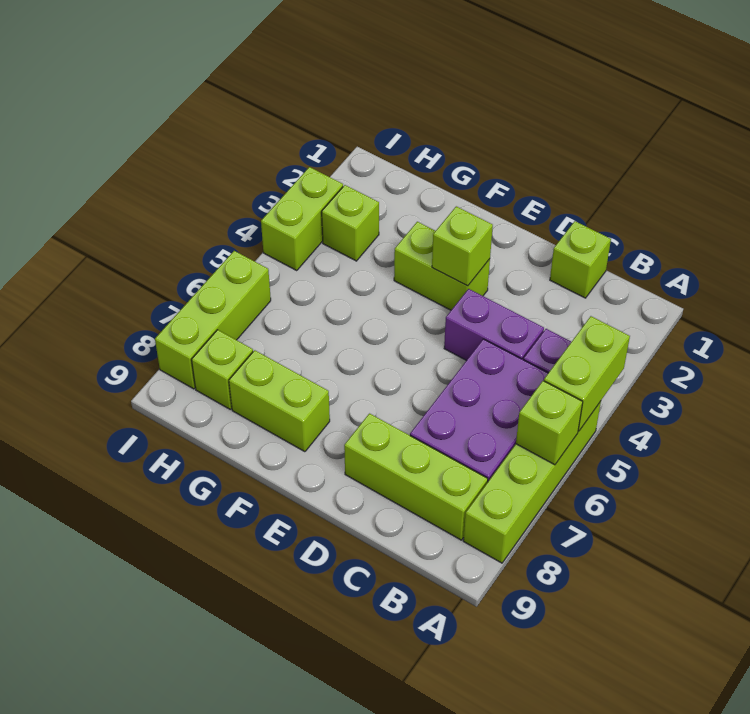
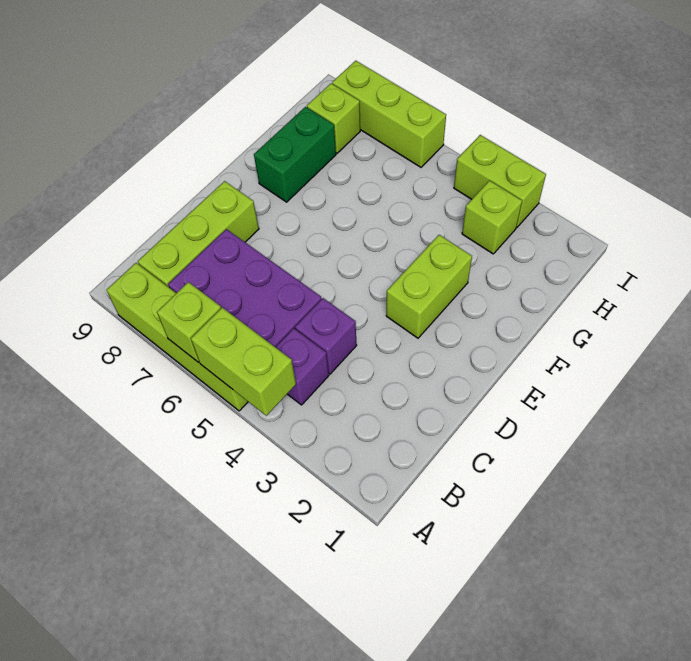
lime 1x1 brick [550,221,611,298] -> none
purple 1x2 brick [444,289,544,361] -> purple 1x1 brick [295,298,357,374]
lime 1x1 brick [432,206,493,286] -> none
lime 1x2 brick [229,350,330,452] -> green 1x2 brick [254,107,336,202]

